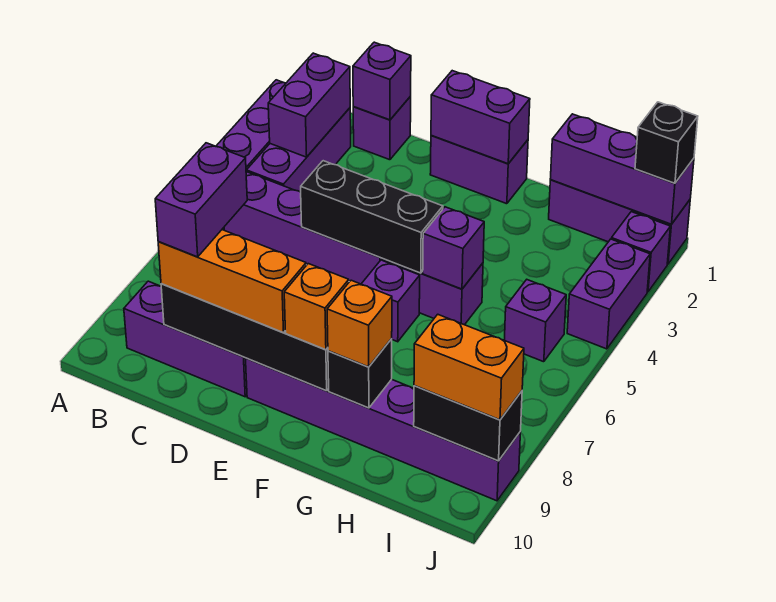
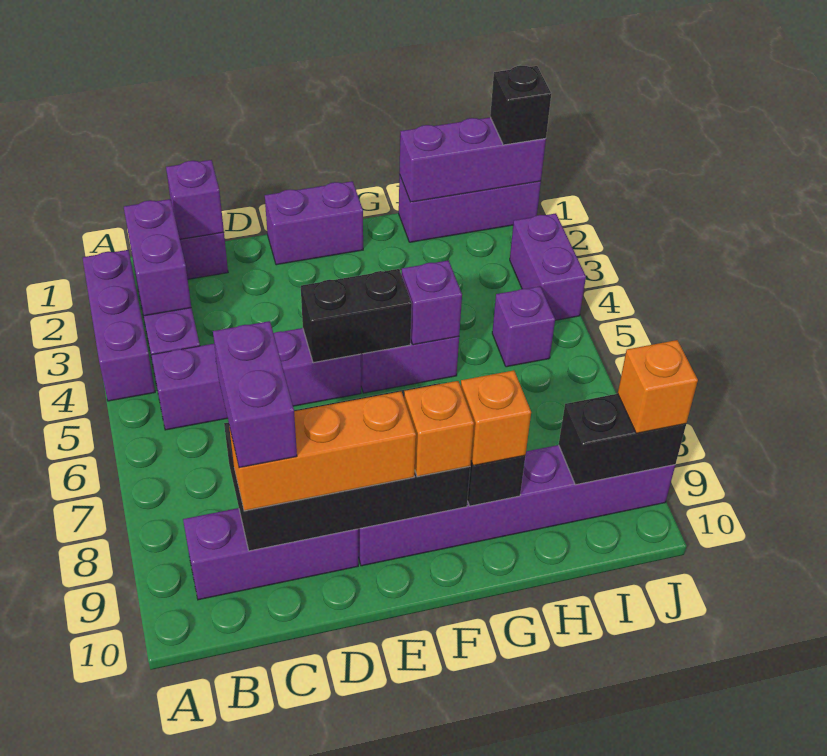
black 1x3 brick [301,161,443,273] -> black 1x2 brick [301,269,412,363]
purple 1x2 brick [431,71,530,164] -> none
purple 1x1 brick [362,260,420,342] -> none
orange 1x2 brick [414,314,524,420] -> orange 1x1 brick [618,340,698,433]
purple 1x1 brick [611,212,670,292] -> none

